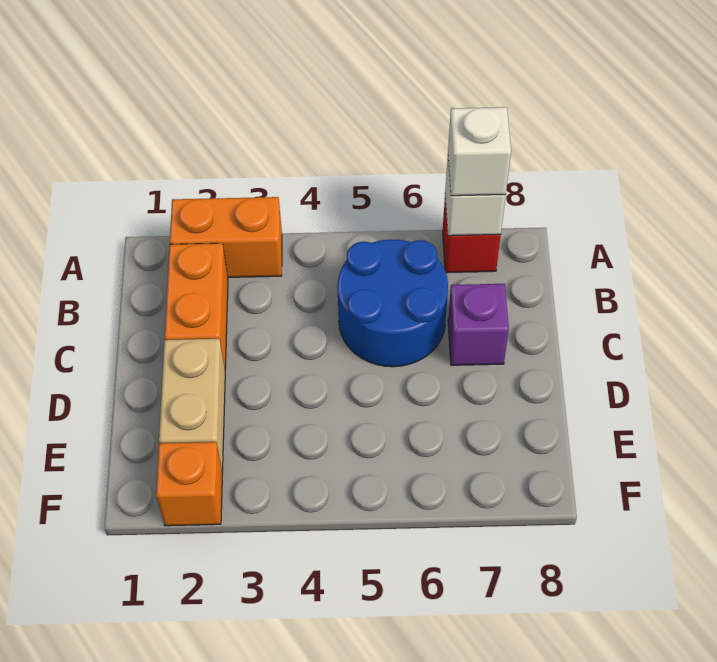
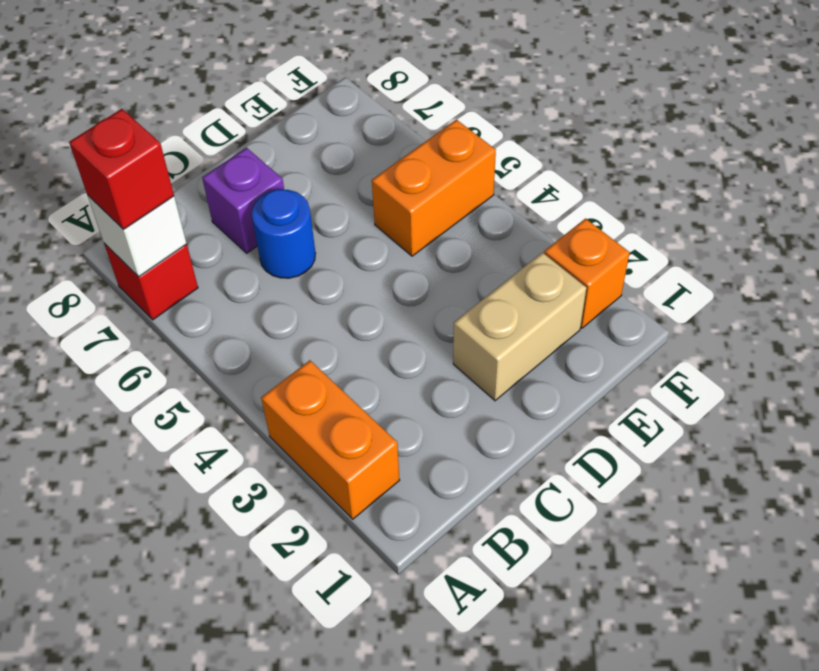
white 1x1 brick [448,107,511,196] -> red 1x1 brick [69,109,174,229]
orange 1x2 brick [165,243,228,369] -> orange 1x2 brick moved to [372,120,496,256]
blue 2x2 round brick [337,239,448,367] -> blue 1x1 round brick [252,189,316,278]

